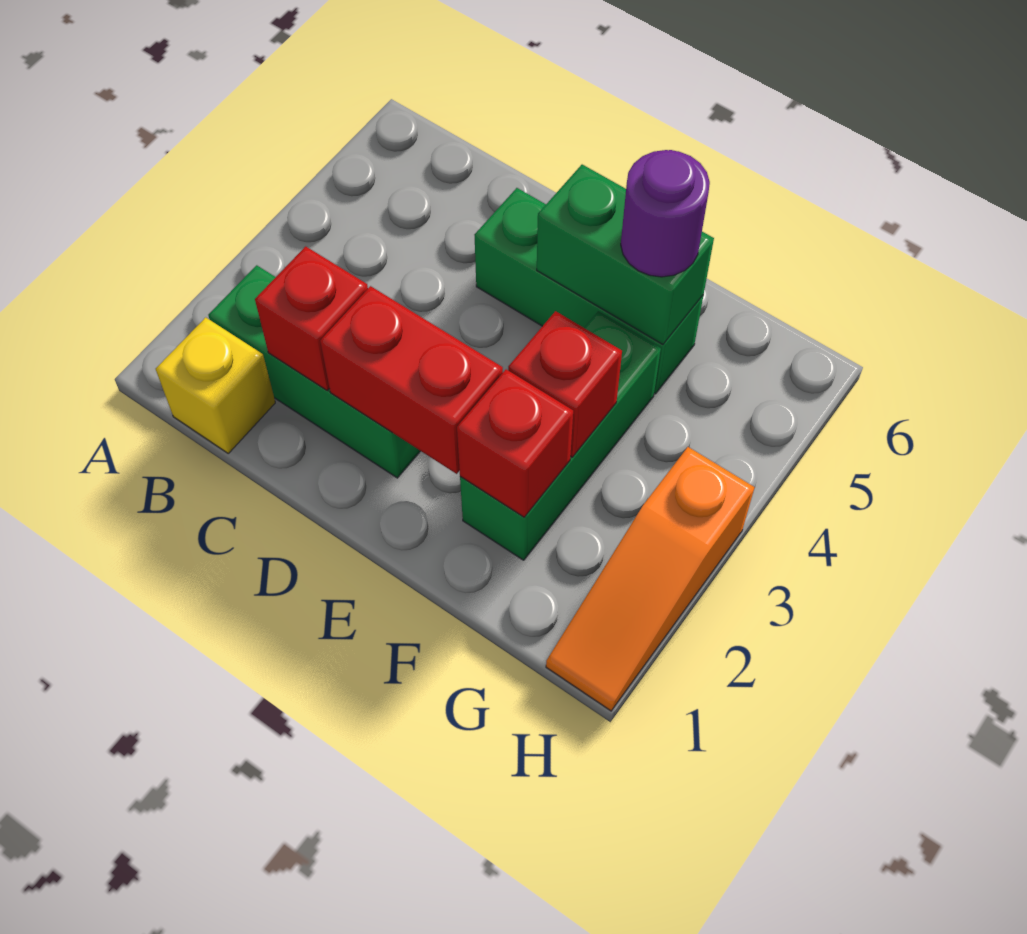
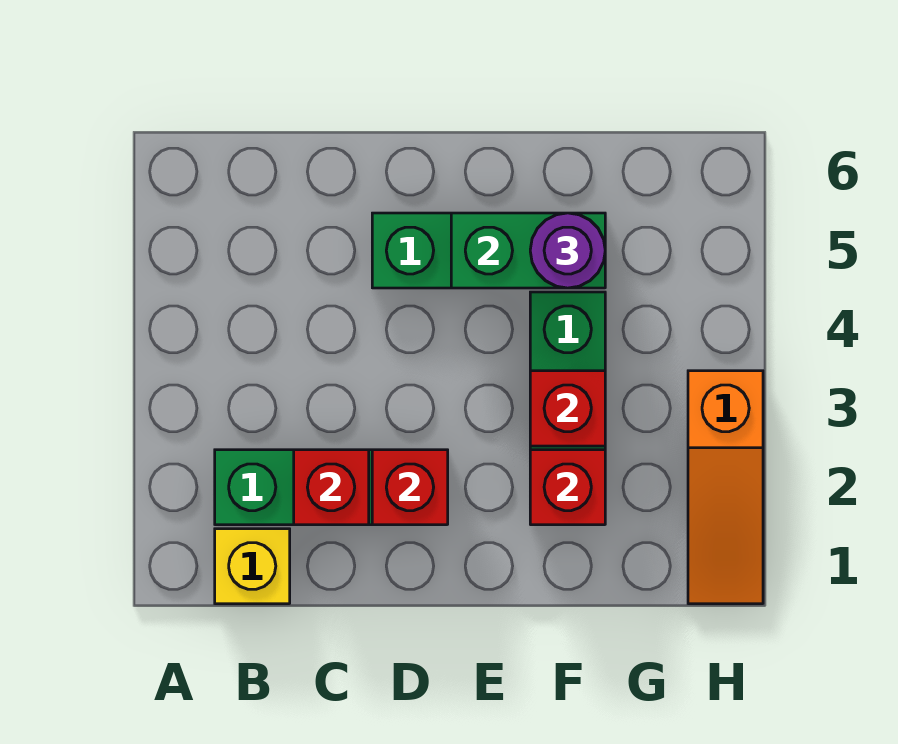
red 1x2 brick [320,286,503,474] -> red 1x1 brick [372,450,448,525]

